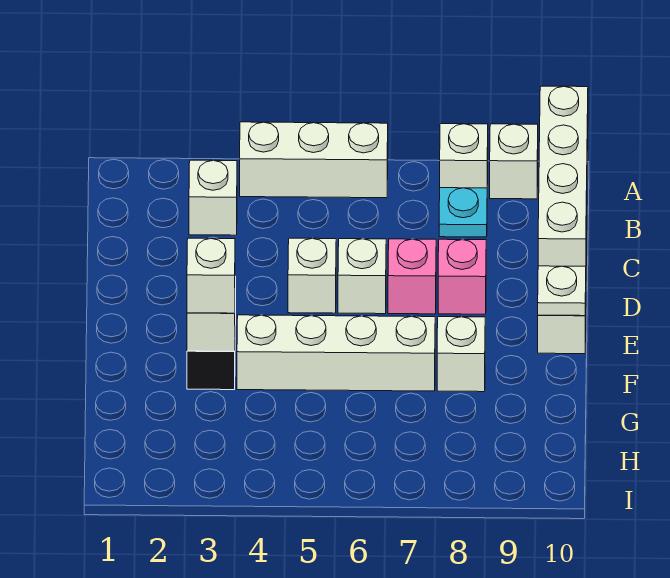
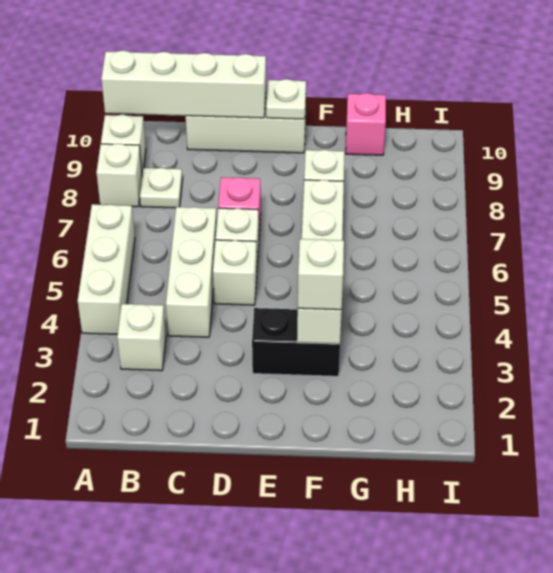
cyan 1x1 plate [439,188,487,237] -> white 1x1 plate [140,168,182,208]
none -> white 1x3 brick [166,207,217,337]
pink 1x1 brick [438,239,486,314] -> pink 1x1 brick moved to [346,93,386,155]

